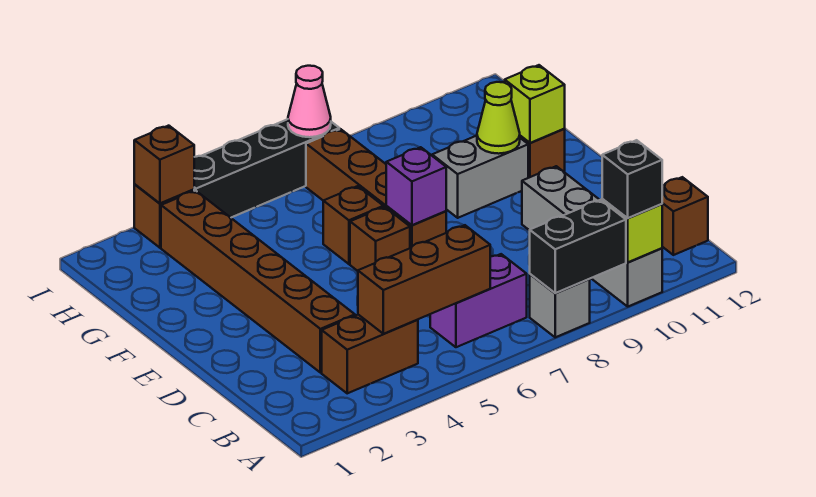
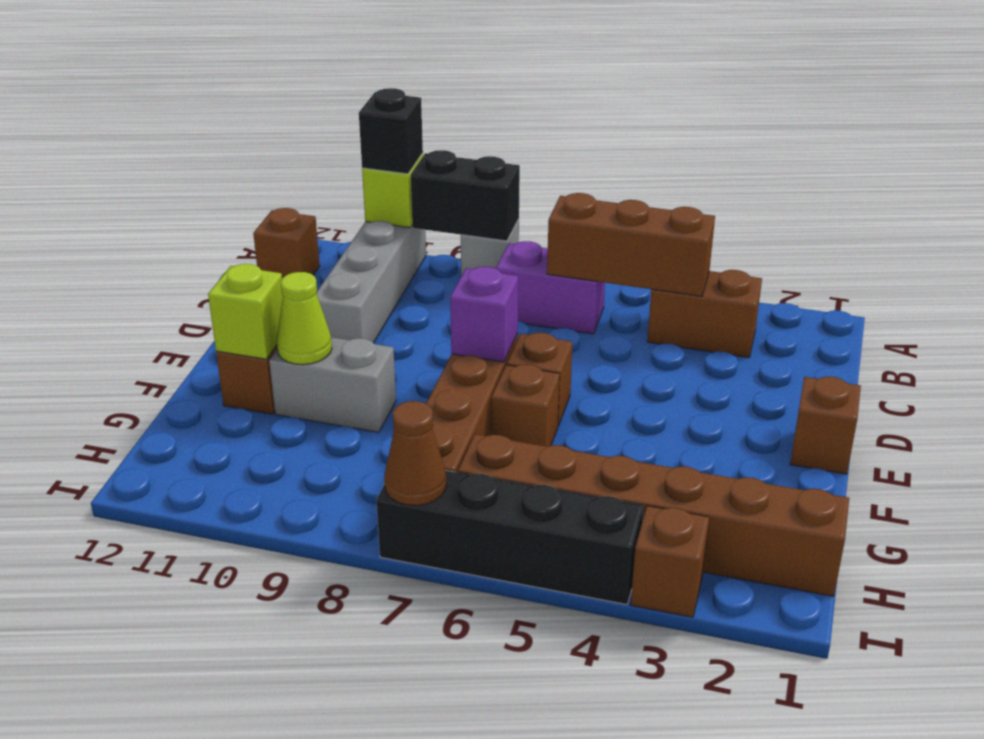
brown 1x6 brick [161,191,355,373] -> brown 1x6 brick turned to [458,434,849,596]
brown 1x1 brick [134,126,194,203] -> brown 1x1 brick moved to [790,377,861,474]
pink 1x1 cone [288,66,331,137] -> brown 1x1 cone [384,401,447,506]

